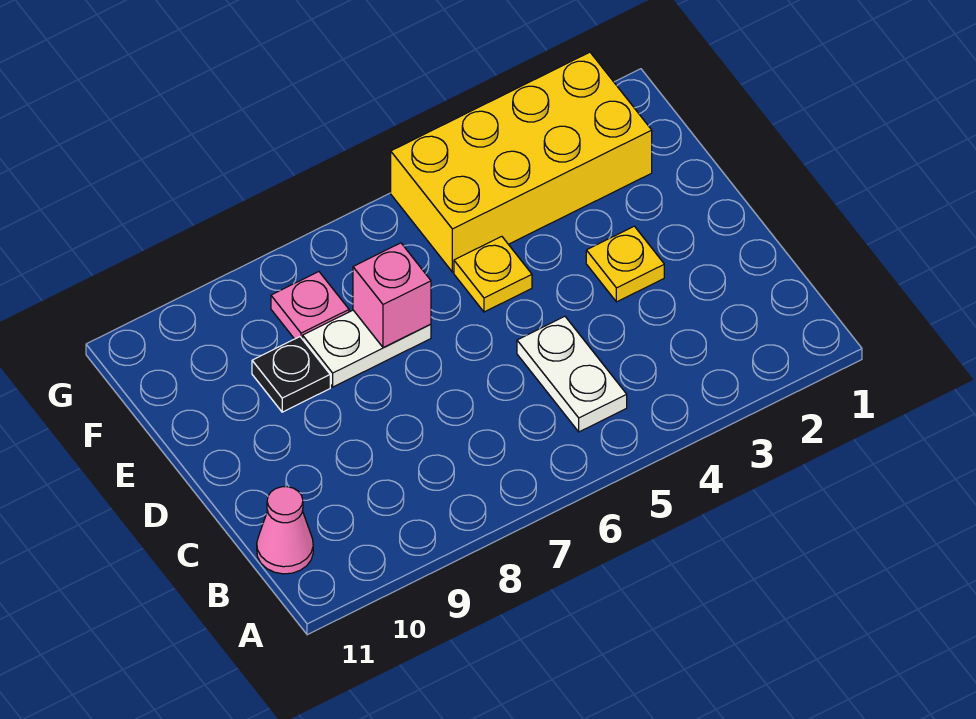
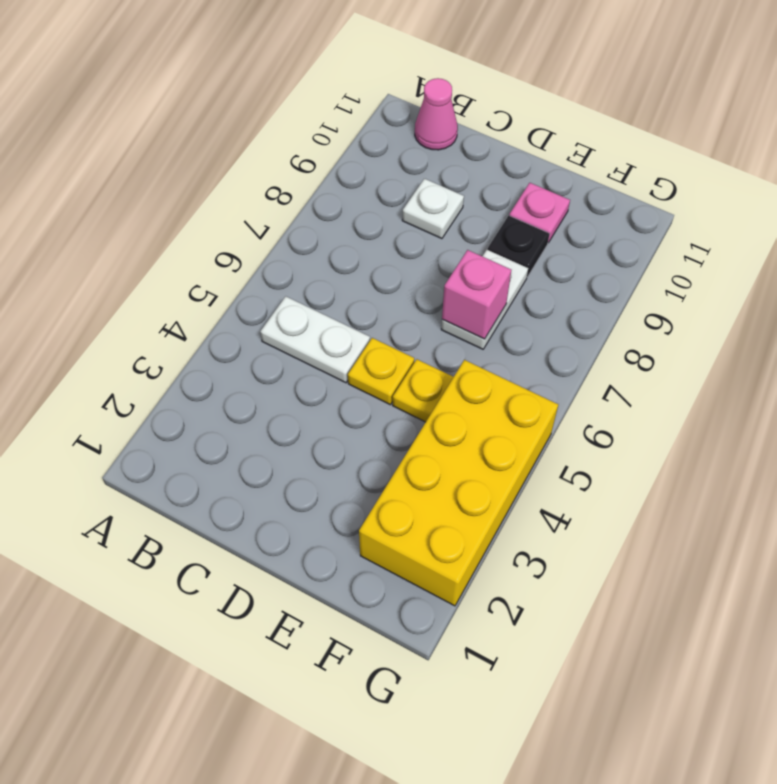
none -> white 1x1 plate [402,179,464,239]
yellow 1x1 plate [586,226,664,302] -> yellow 1x1 plate moved to [348,338,414,405]
pink 1x1 plate [271,272,349,339] -> pink 1x1 plate moved to [509,183,570,243]

